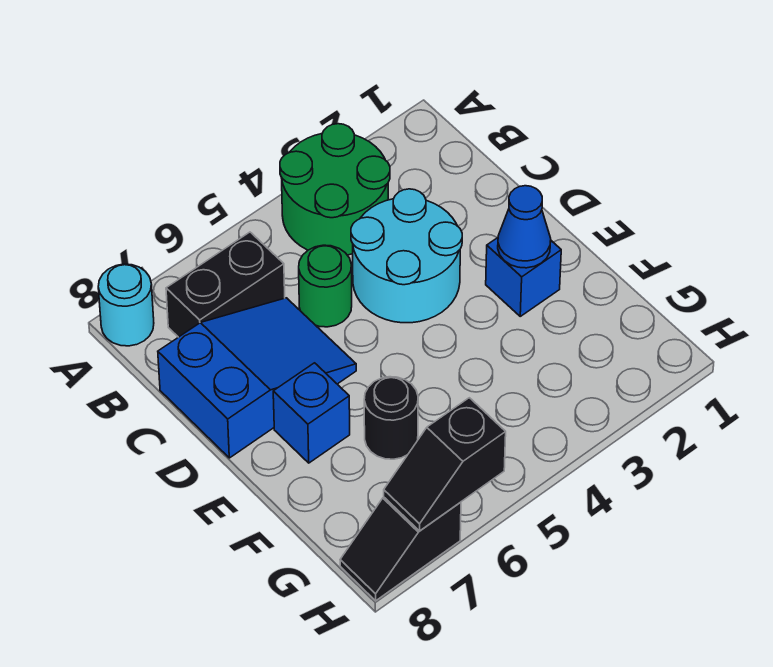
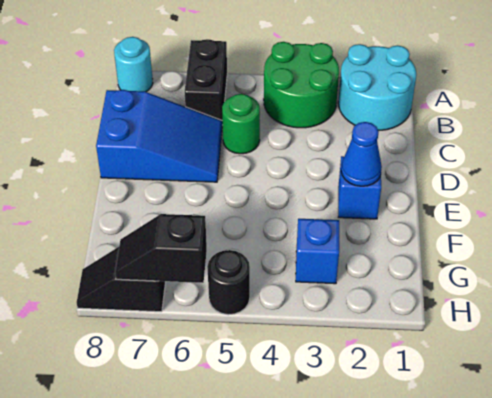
black 1x2 brick [166,232,285,337] -> black 1x2 brick turned to [185,39,227,125]
cyan 2x2 round brick [351,189,462,323] -> cyan 2x2 round brick moved to [338,44,416,130]
blue 1x1 brick [273,363,350,463] -> blue 1x1 brick moved to [296,219,339,284]
black 1x1 round brick [364,377,418,459] -> black 1x1 round brick moved to [207,250,250,315]

